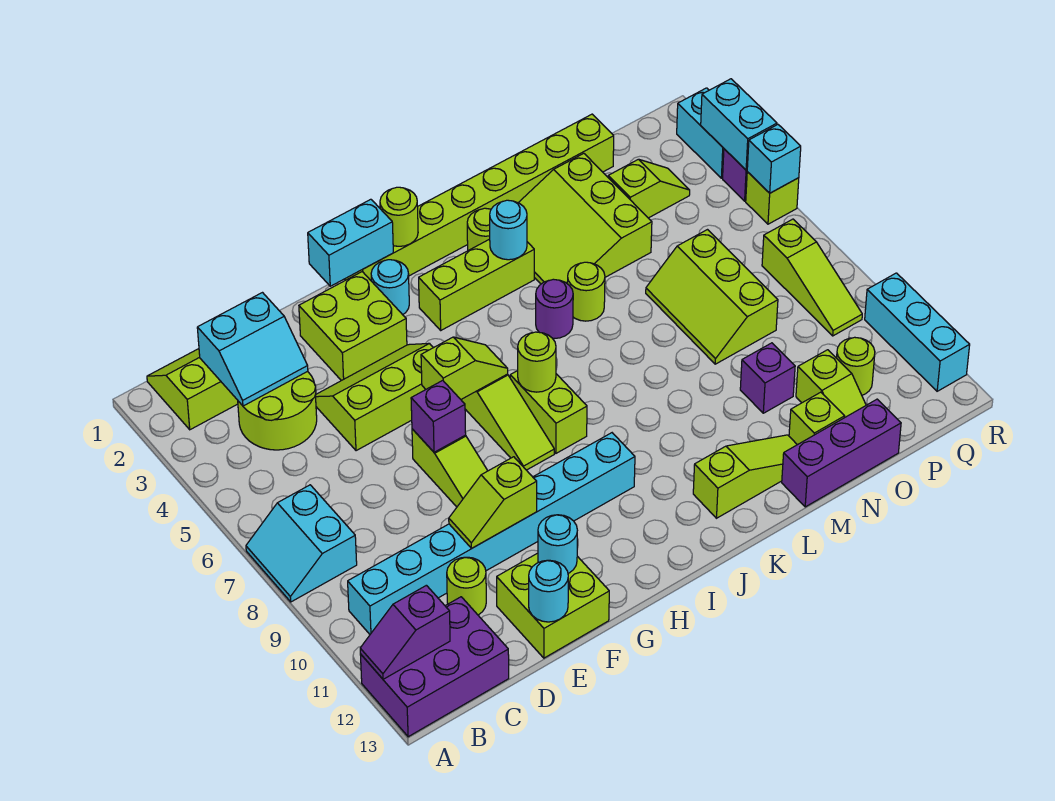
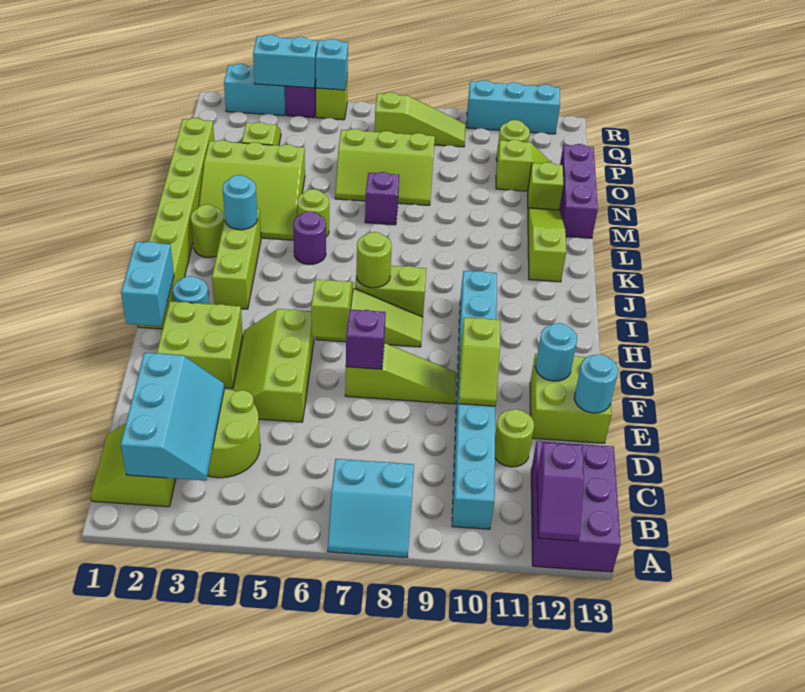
cyan 2x2 slope [197,293,308,406] -> cyan 2x3 slope [121,353,224,481]
lime 1x1 round brick [380,187,418,246] -> none
purple 1x1 brick [740,343,795,413] -> purple 1x1 brick moved to [365,172,399,225]

